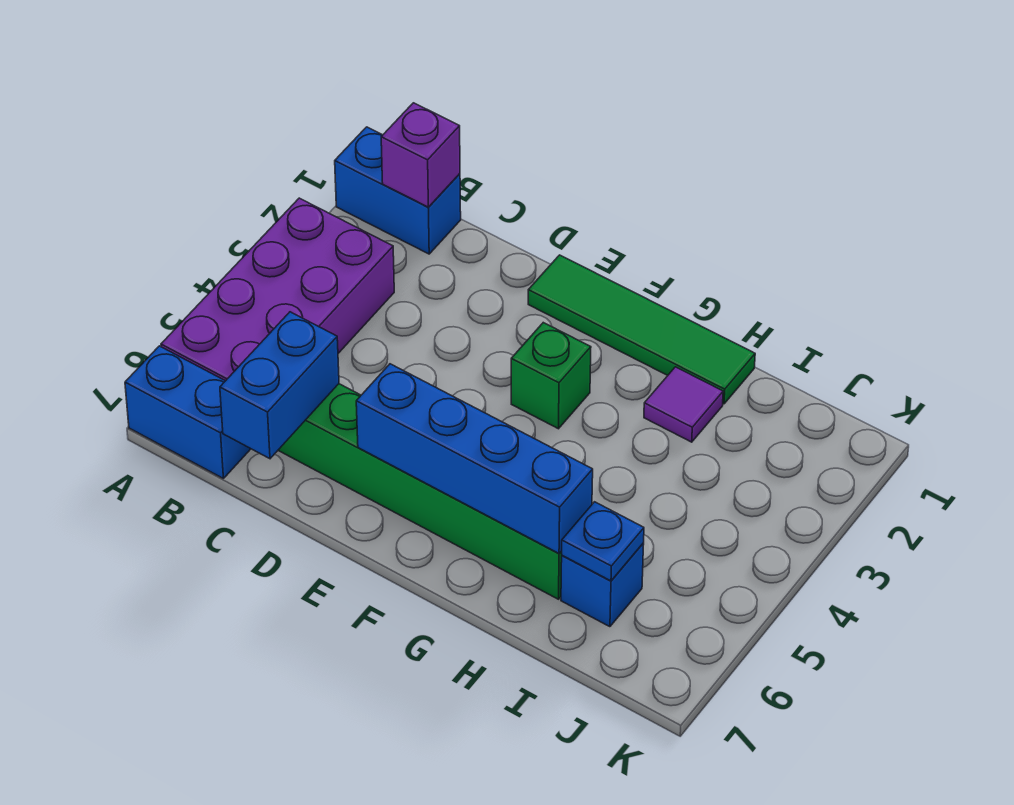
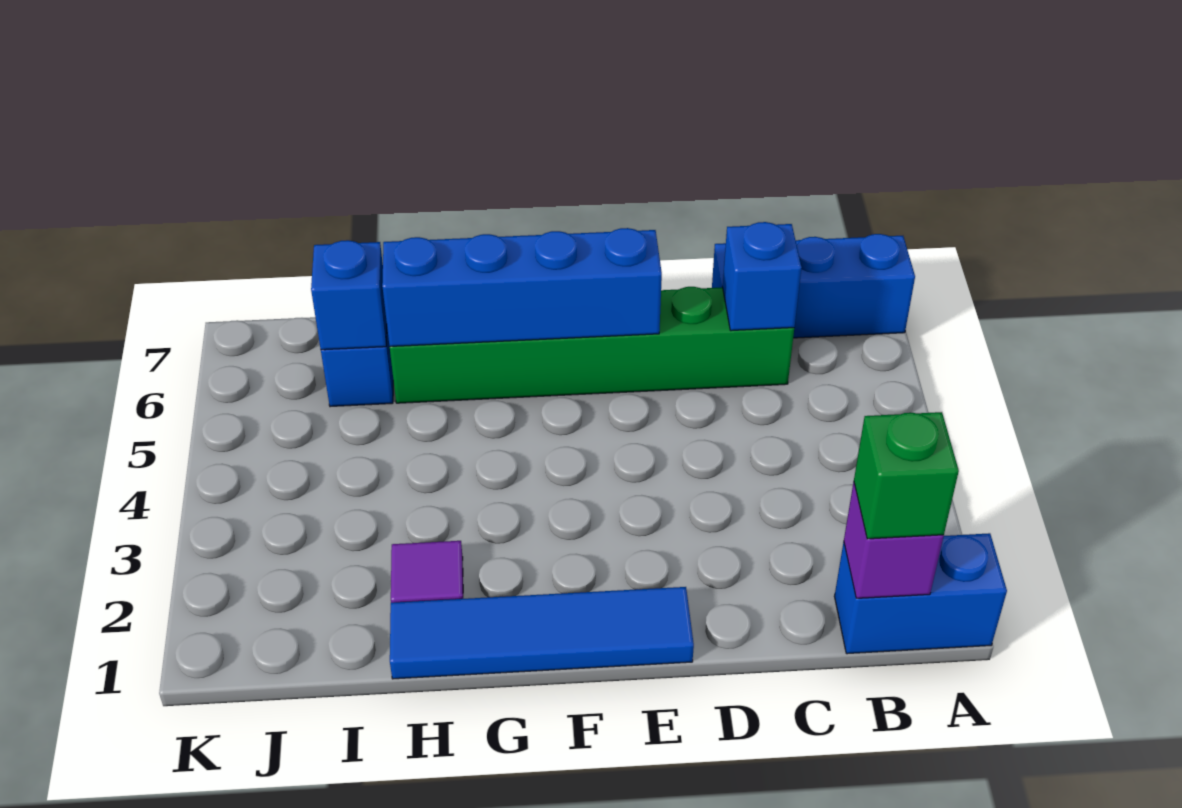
purple 2x4 brick [161,198,394,381] -> none
blue 1x2 brick [125,346,250,479] -> blue 1x3 brick [712,234,915,338]
blue 1x2 brick [220,312,339,459] -> blue 1x1 brick [723,222,802,331]
green 1x4 tile [528,255,755,404] -> blue 1x4 tile [390,587,694,679]
green 1x1 brick [511,323,591,429] -> green 1x1 brick moved to [854,412,959,539]
blue 1x1 plate [562,502,644,581] -> blue 1x1 brick [311,240,387,350]

